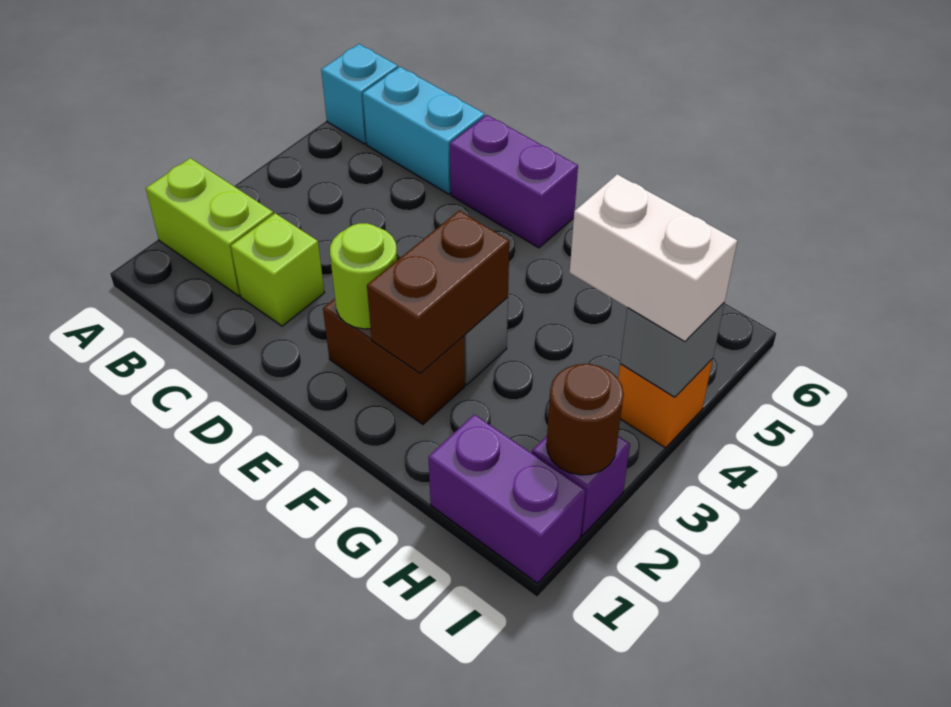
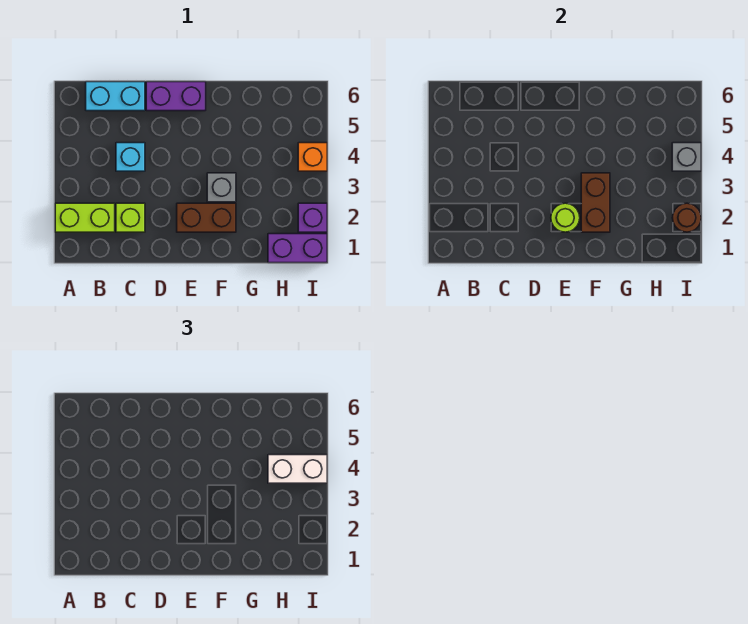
cyan 1x1 brick [321,44,398,144] -> cyan 1x1 brick moved to [116,143,145,171]

